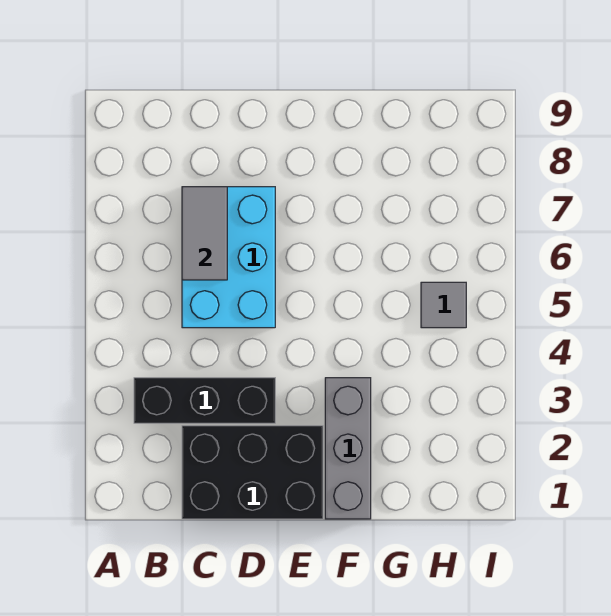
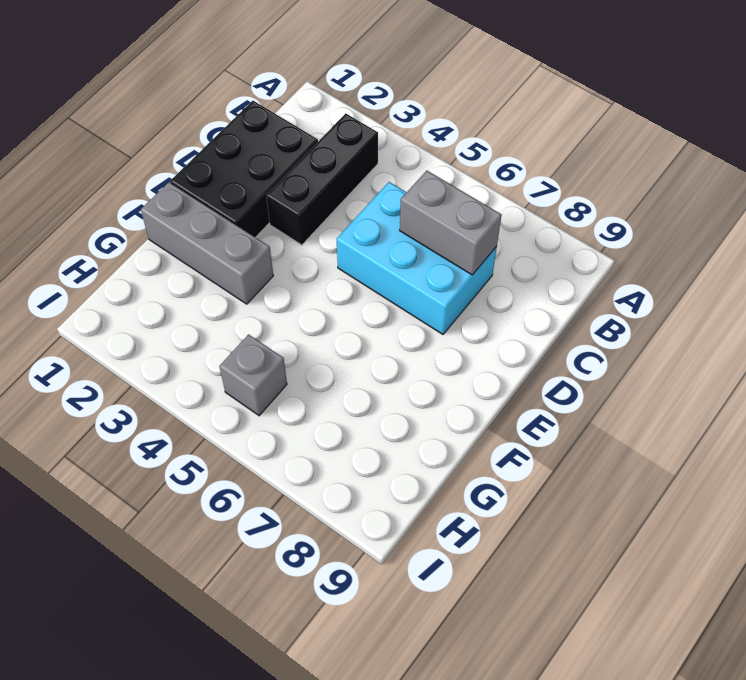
grey 1x2 tile [182,187,227,280] -> grey 1x2 brick [400,171,502,275]
grey 1x1 tile [421,282,466,328] -> grey 1x1 brick [219,335,287,416]

